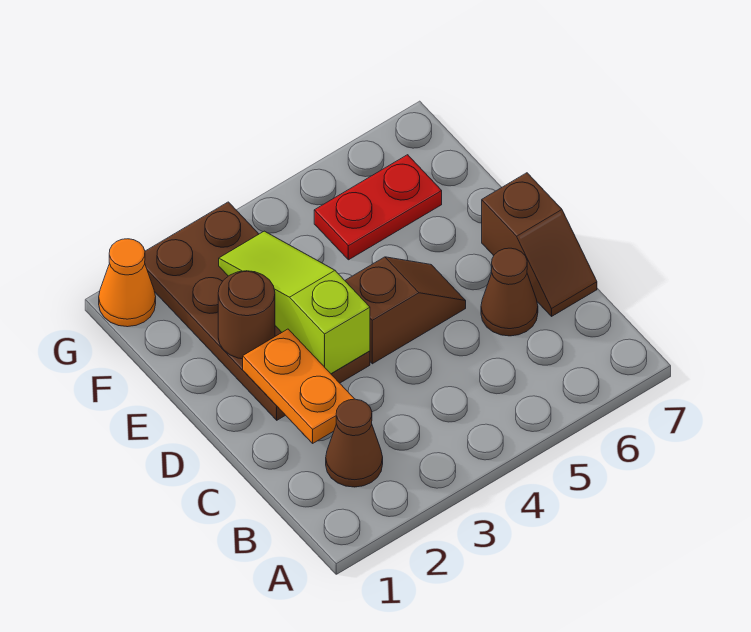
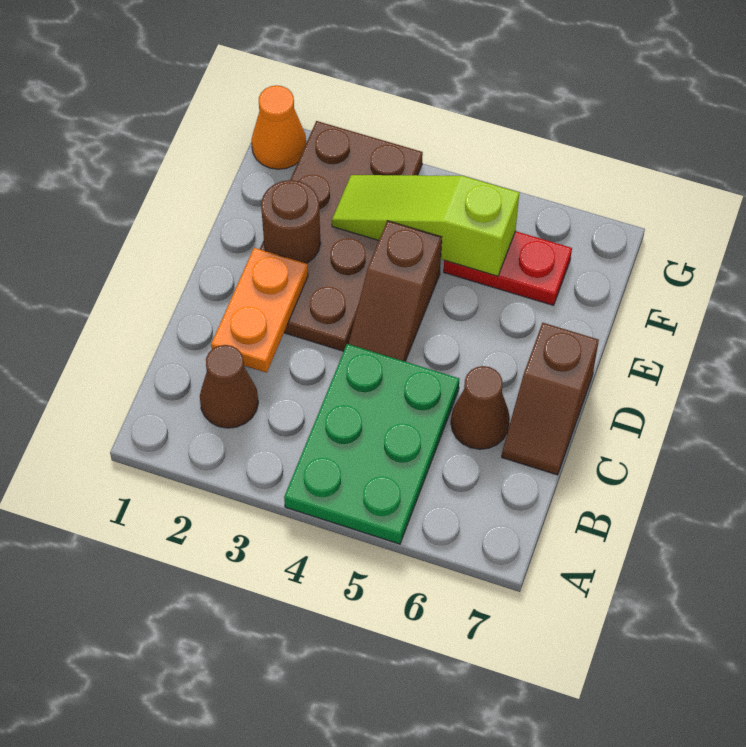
none -> green 2x3 plate [284,344,459,544]
lime 1x3 slope [219,231,370,374] -> lime 1x3 slope turned to [332,175,519,276]
brown 1x2 slope [345,257,466,364] -> brown 1x2 slope turned to [349,221,442,361]

